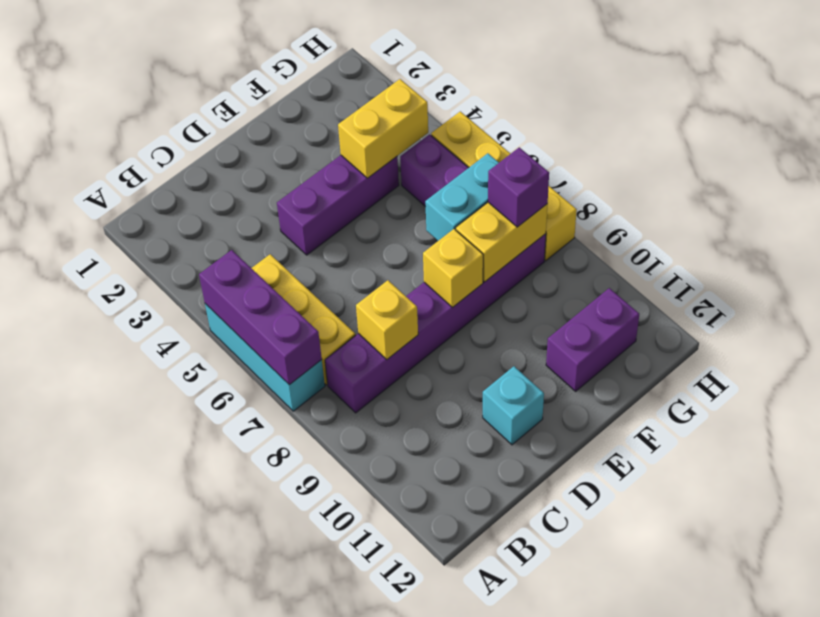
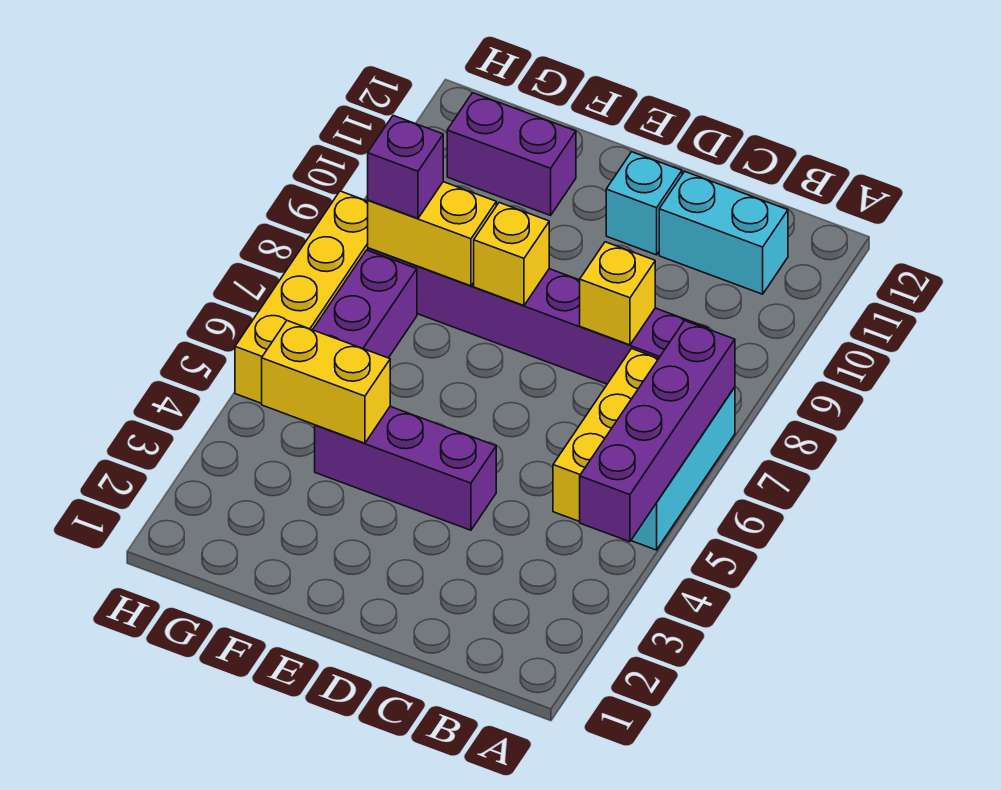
purple 1x3 brick [199,250,322,385] -> purple 1x4 brick [580,321,735,542]
cyan 1x2 brick [425,153,499,241] -> cyan 1x2 brick moved to [659,171,788,294]

